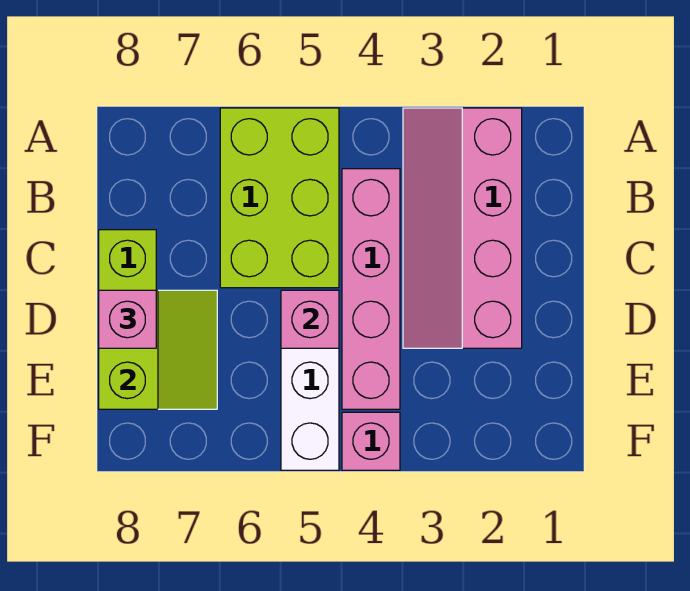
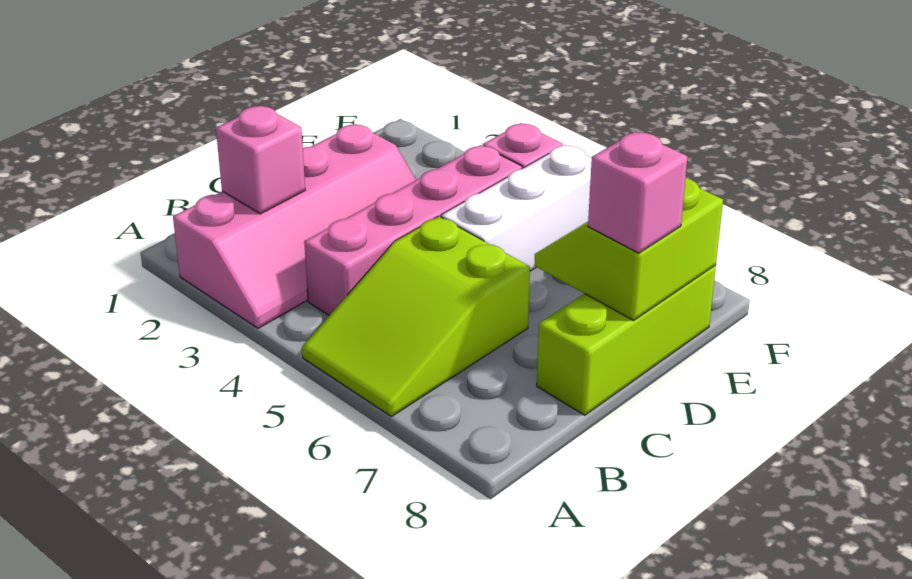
lime 2x3 brick [220,108,339,288] -> lime 2x3 slope [302,216,530,416]
pink 1x1 brick [281,290,339,348] -> pink 1x1 brick moved to [216,106,305,214]

